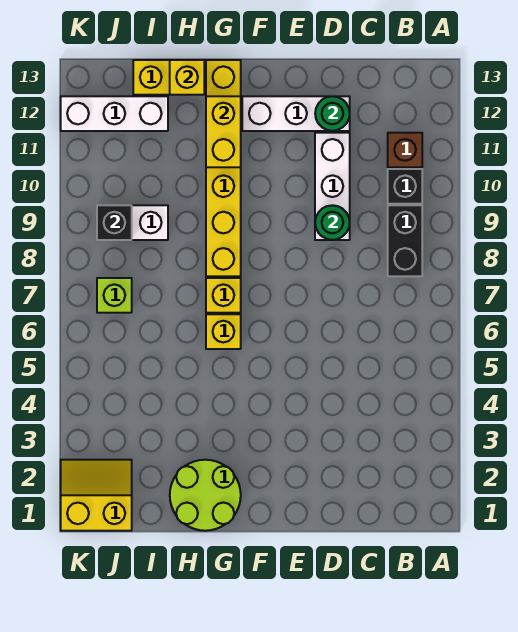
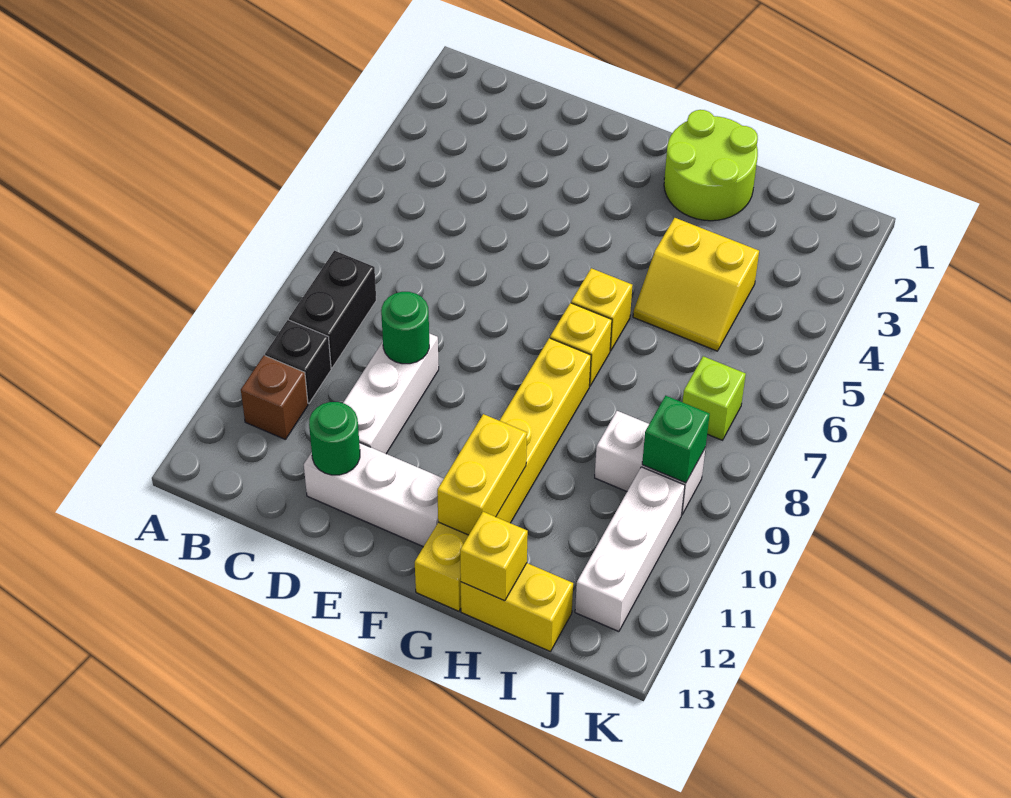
white 1x3 brick [61,96,168,131] -> white 1x3 brick turned to [575,467,685,632]
yellow 2x2 slope [61,460,132,531] -> yellow 2x2 slope moved to [633,218,759,351]
black 1x1 brick [97,205,132,240] -> green 1x1 brick [642,396,710,483]

